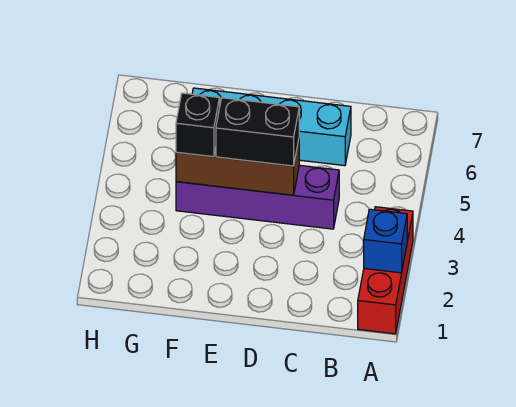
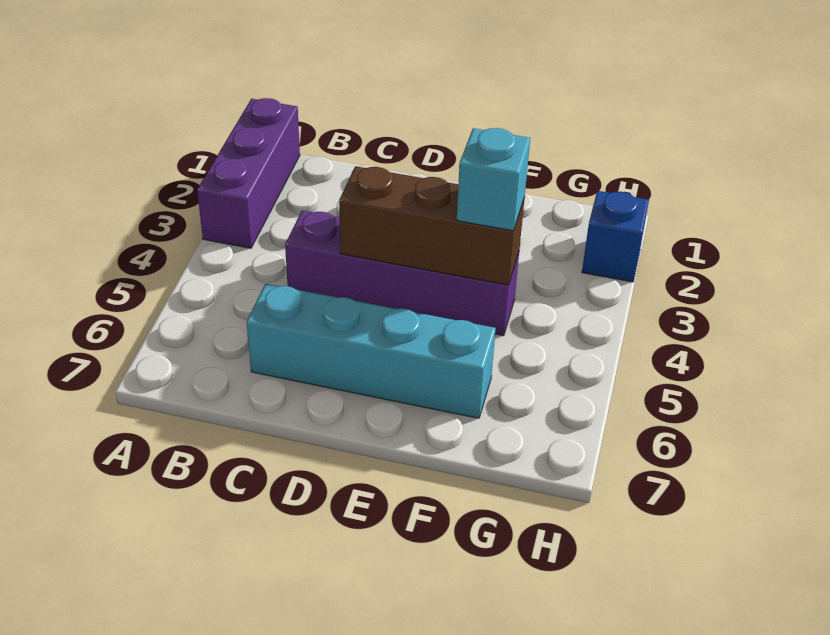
red 1x3 brick [358,207,413,334] -> purple 1x3 brick [197,98,300,248]
blue 1x1 brick [364,209,407,273] -> blue 1x1 brick moved to [582,191,649,282]
black 1x2 brick [216,98,299,166] -> none
black 1x1 brick [176,93,220,157] -> cyan 1x1 brick [457,128,530,231]

